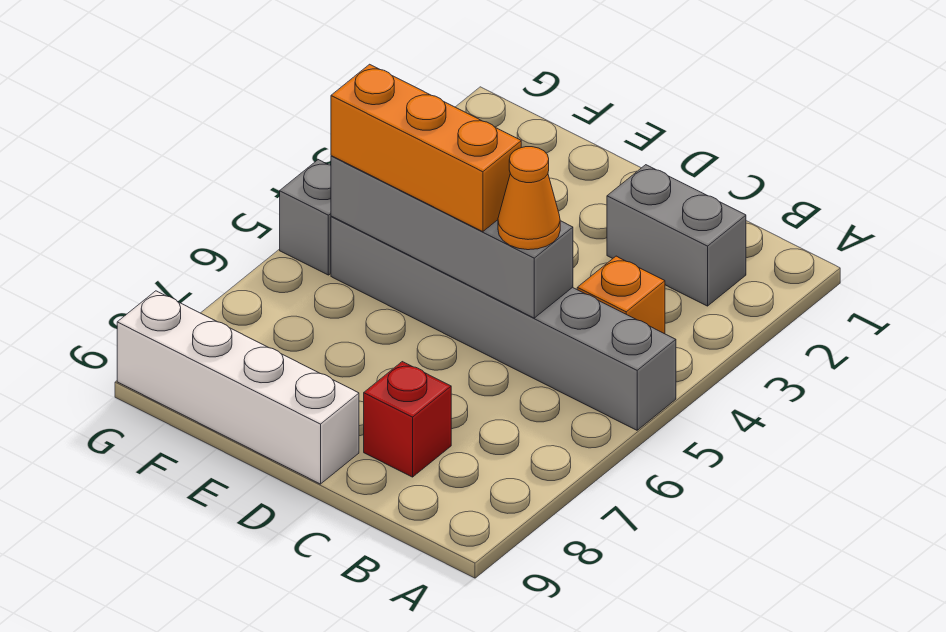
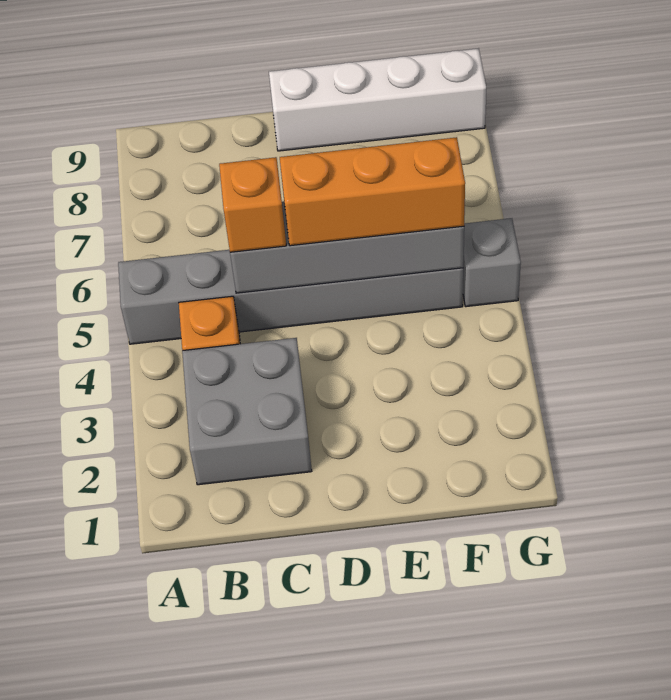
grey 1x2 brick [607,165,746,306] -> grey 2x2 brick [182,338,312,485]
orange 1x1 cone [498,147,560,250] -> orange 1x1 brick [219,157,286,252]
red 1x1 brick [364,362,451,477] -> none

